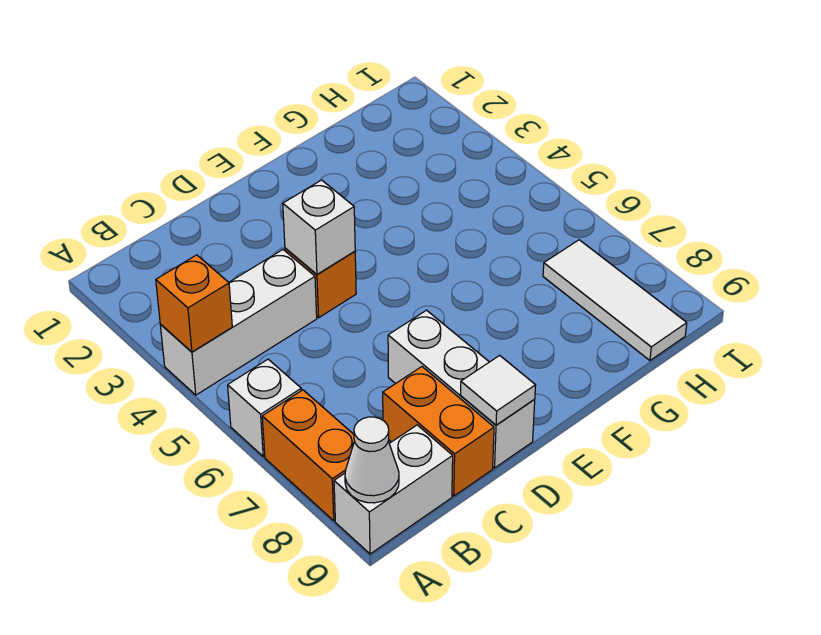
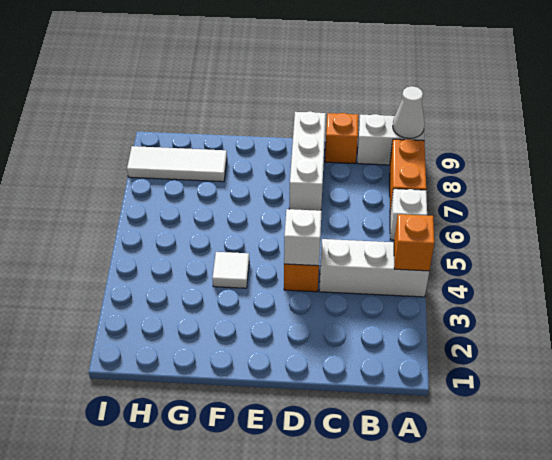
orange 1x2 brick [383,367,494,496] -> orange 1x1 brick [325,113,358,163]
white 1x1 tile [461,355,536,425] -> white 1x1 tile moved to [212,252,249,288]
white 1x3 tile [543,240,687,360] -> white 1x3 tile turned to [127,146,227,182]

